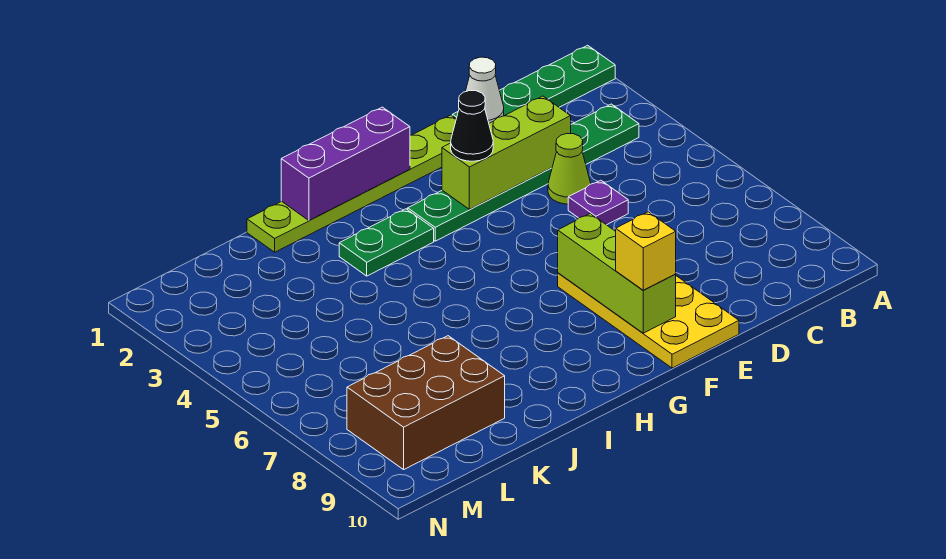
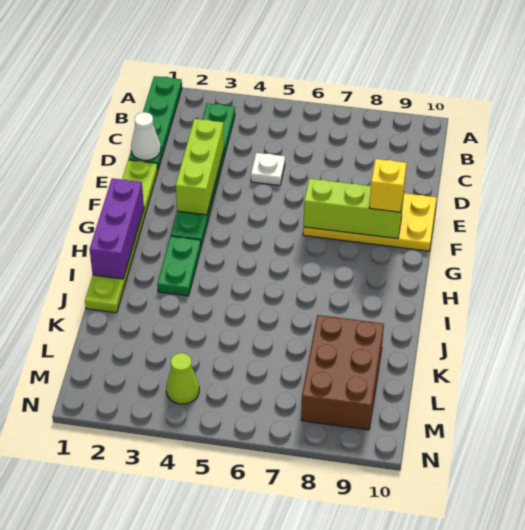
lime 1x1 cone [548,133,591,204] -> lime 1x1 cone moved to [166,353,199,404]
purple 1x1 plate [568,180,628,225] -> white 1x1 plate [251,153,285,186]
black 1x1 cone [451,91,493,161] -> none

